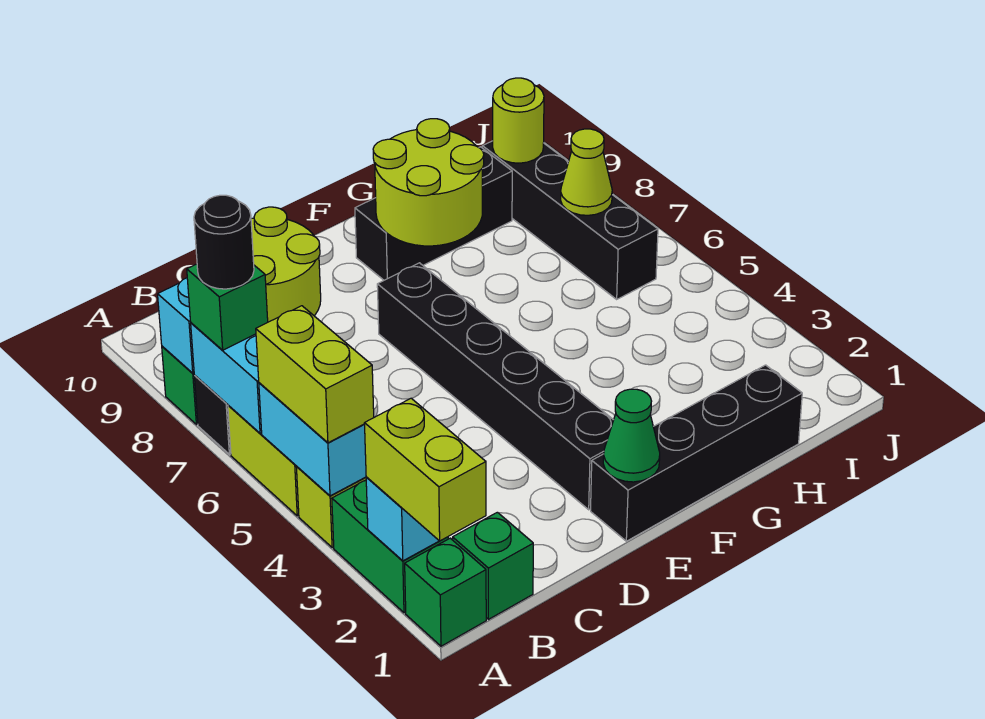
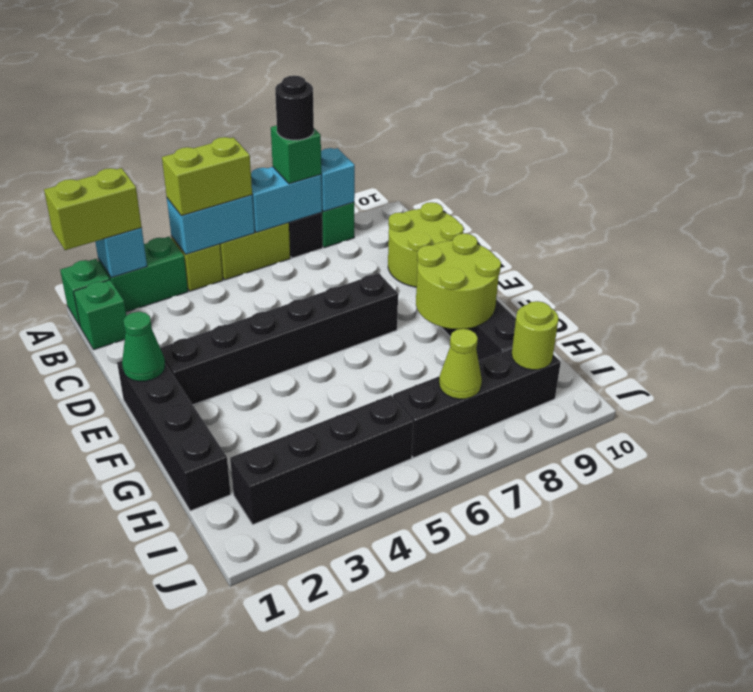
none -> black 1x4 brick [230,395,413,524]

